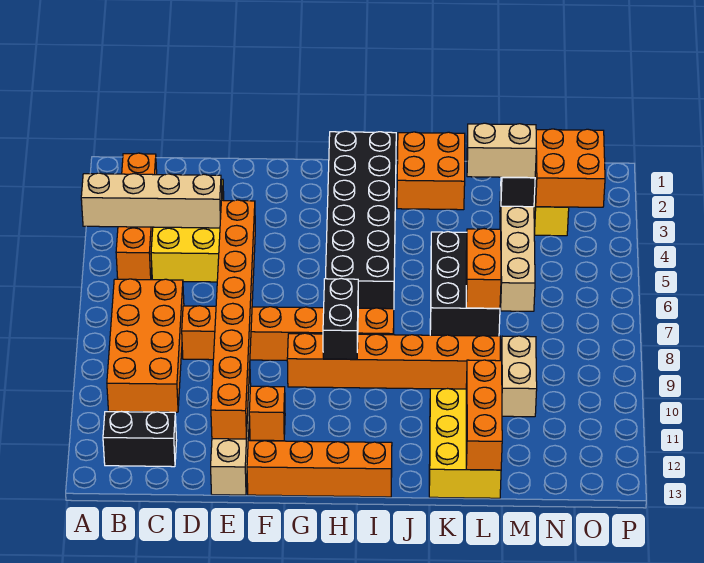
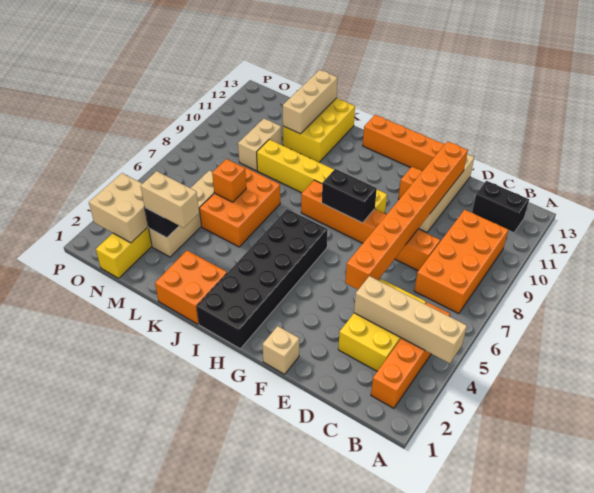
none -> tan 1x1 brick [262,326,299,374]
orange 1x6 brick [287,333,500,389] -> yellow 1x6 brick [257,139,387,213]
black 1x2 brick [323,278,358,359] -> black 1x2 brick turned to [322,169,377,223]
black 2x3 brick [430,232,500,336] -> orange 2x3 brick [199,166,280,247]
orange 1x2 brick [466,229,501,308] -> orange 1x1 brick [212,159,246,202]
orange 1x3 brick [466,360,502,470] -> tan 1x3 brick [283,70,337,134]
orange 2x2 brick [535,129,605,207] -> tan 2x2 brick [89,173,148,243]

